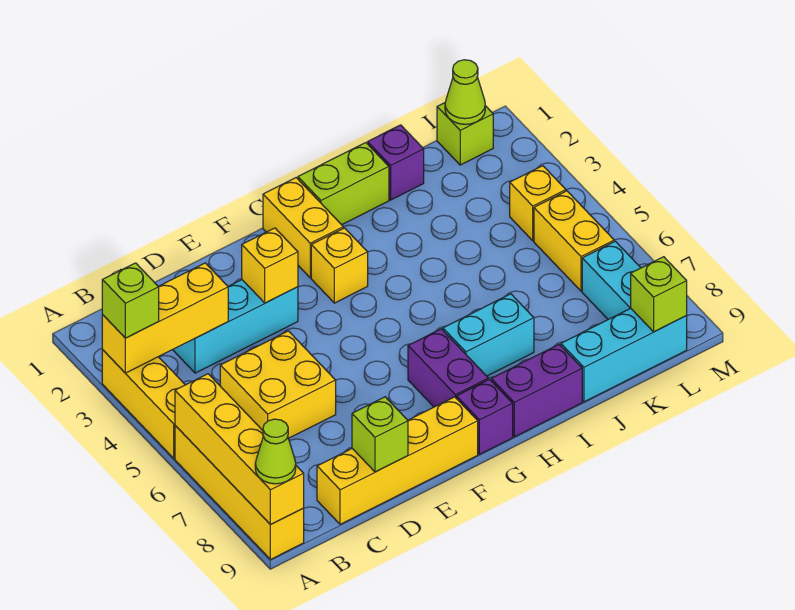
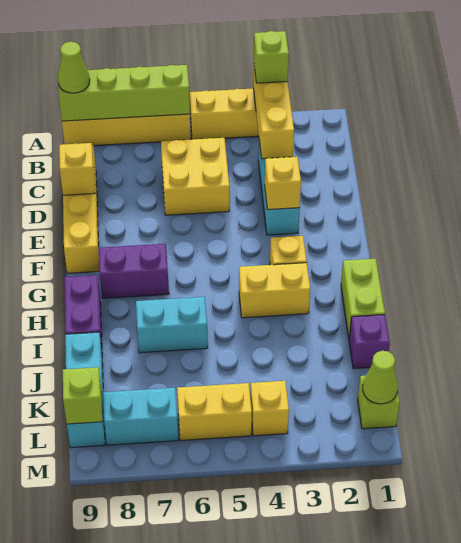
yellow 1x4 brick [175,374,304,525] -> lime 1x4 brick [58,65,190,121]
lime 1x1 brick [352,397,408,472] -> yellow 1x1 brick [59,143,95,195]
yellow 1x2 brick [263,178,343,278] -> yellow 1x2 brick moved to [239,263,310,318]
purple 1x1 brick [456,379,513,454] -> none
cyan 1x2 brick [443,294,534,376] -> cyan 1x2 brick turned to [136,297,208,353]

